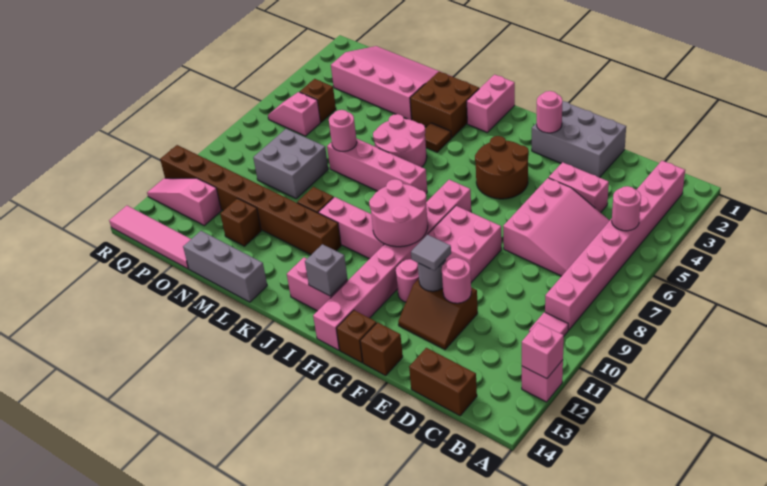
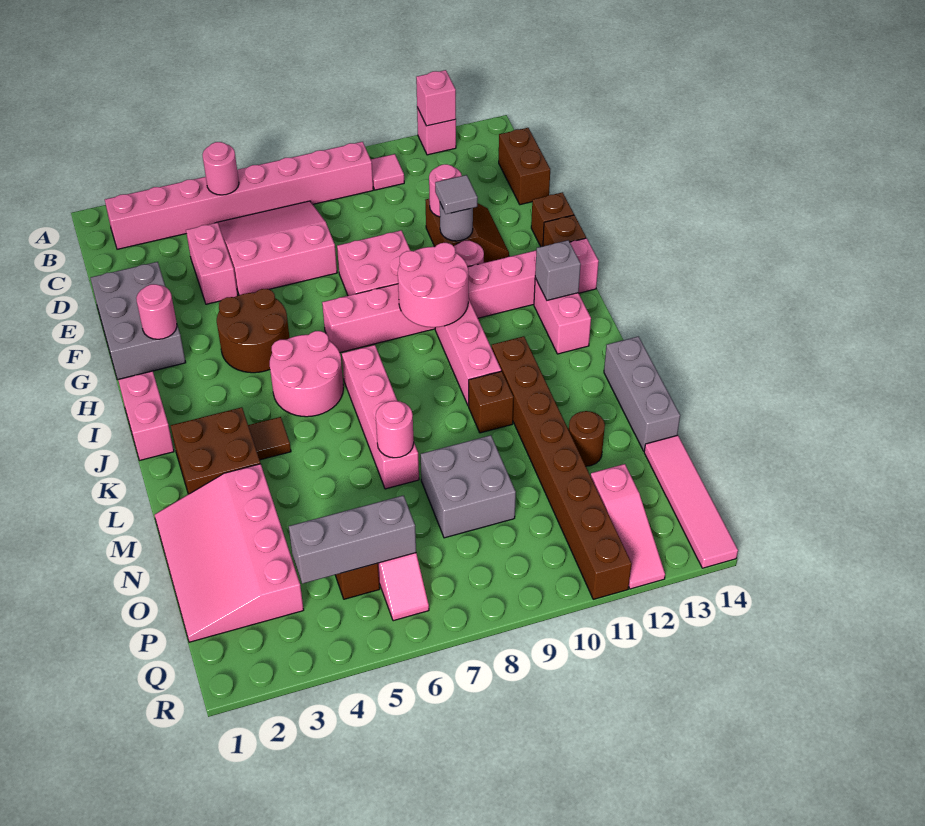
pink 1x2 brick [467,75,515,133] -> pink 1x2 brick turned to [118,371,174,460]
pink 2x2 round brick [373,114,427,167] -> pink 2x2 round brick moved to [270,331,343,417]
brown 1x1 brick [220,198,261,246] -> brown 1x1 round brick [569,411,605,466]
none -> grey 1x3 brick [289,495,416,584]

